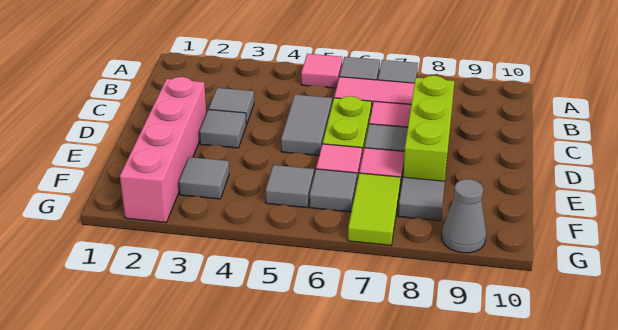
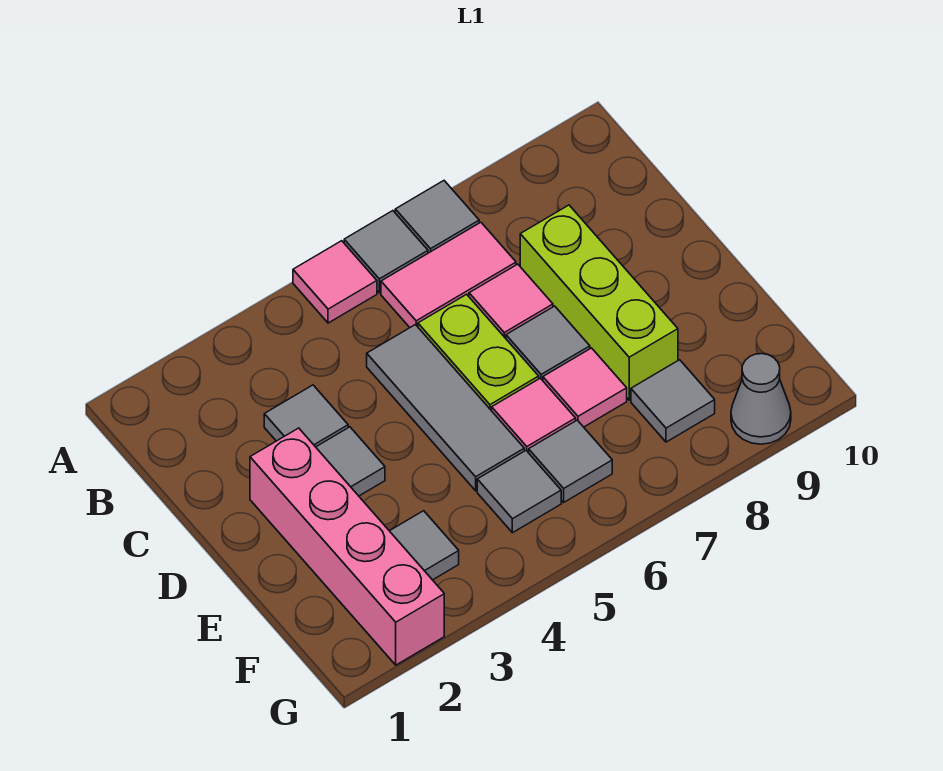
grey 1x2 tile [281,95,332,156] -> grey 1x3 tile [367,325,524,491]
lime 1x2 tile [348,173,401,245] -> none

